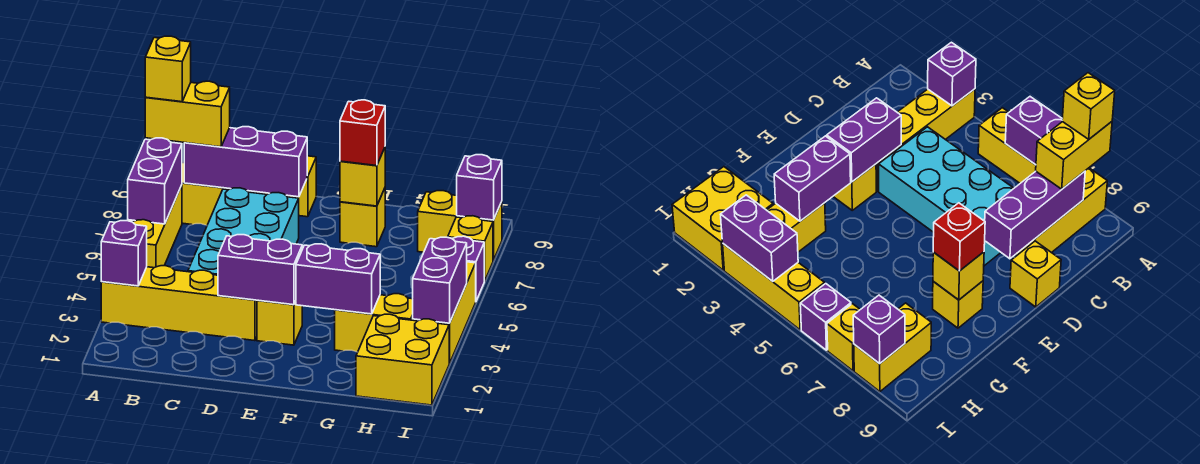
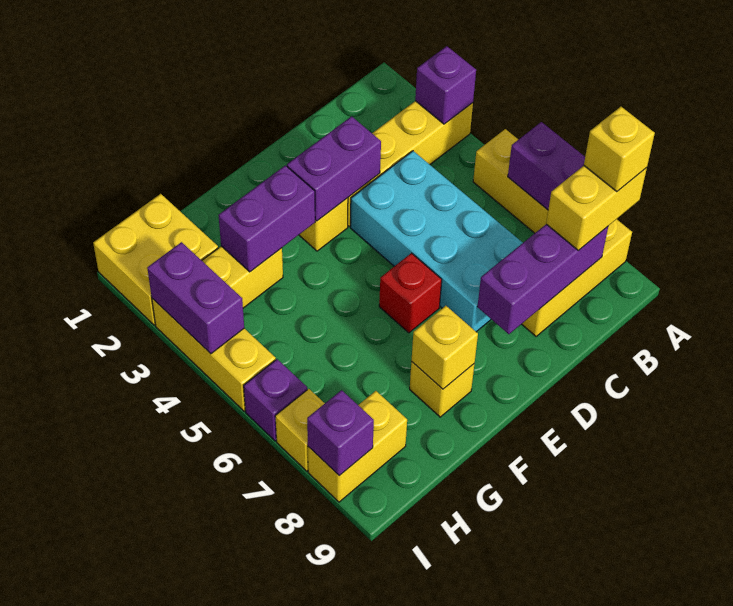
yellow 1x1 brick [286,156,316,217] -> none
red 1x1 brick [340,100,385,166] -> red 1x1 brick moved to [379,253,442,333]

